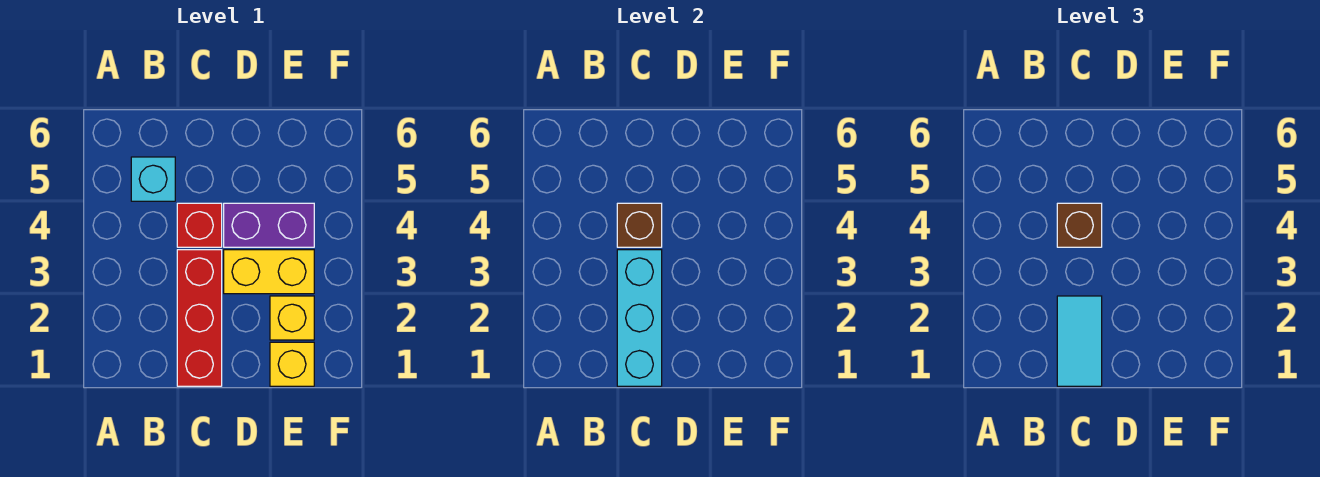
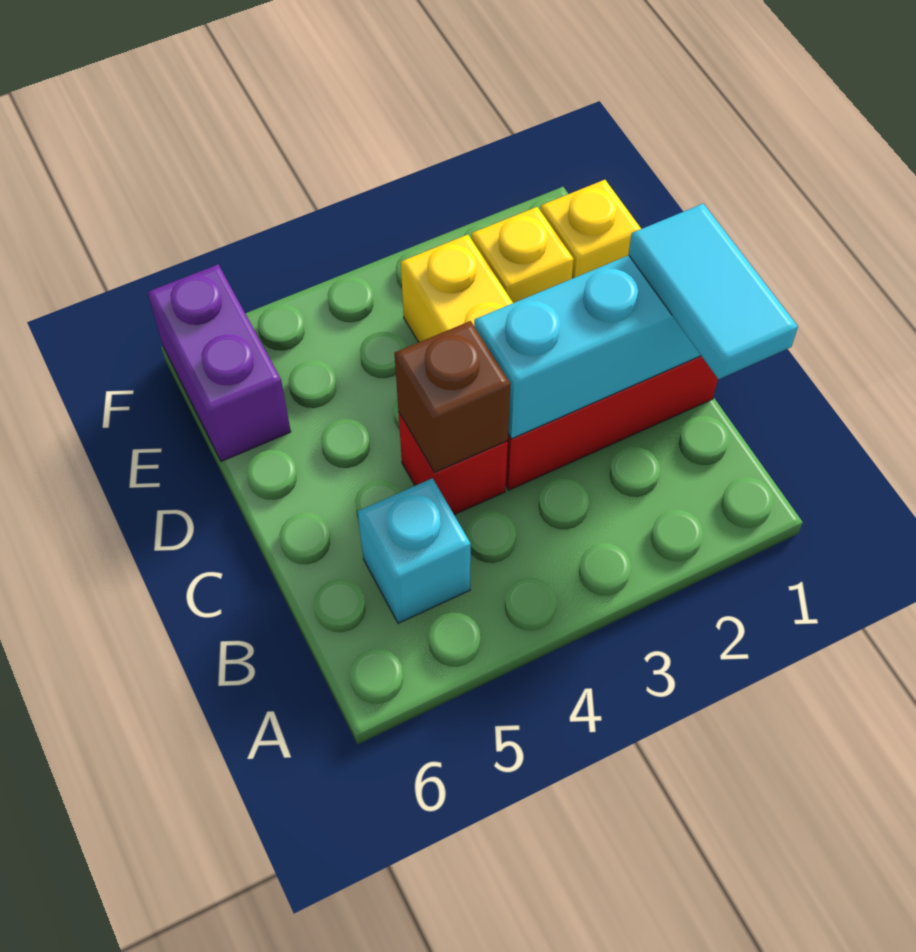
cyan 1x2 tile [1057,296,1102,386] -> cyan 1x2 tile turned to [629,204,798,379]
brown 1x1 brick [1057,203,1102,247] -> none
purple 1x2 brick [224,203,314,247] -> purple 1x2 brick moved to [147,264,291,461]

